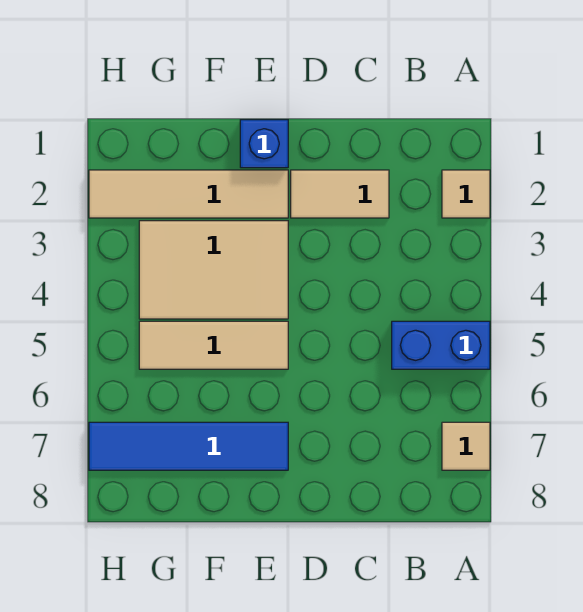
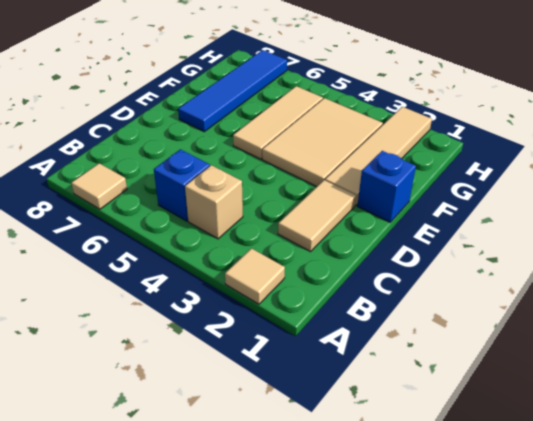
blue 1x2 brick [392,321,490,369] -> blue 1x1 brick [154,149,210,221]
none -> tan 1x1 brick [185,165,243,239]

